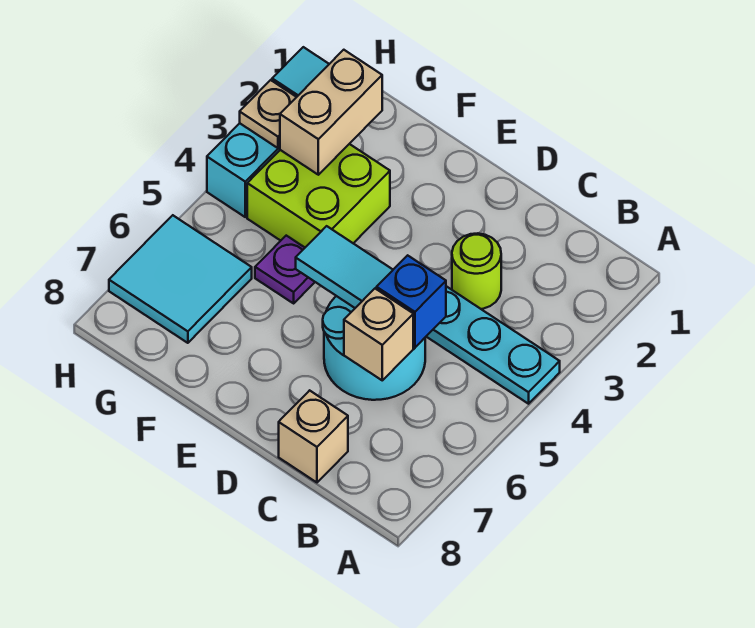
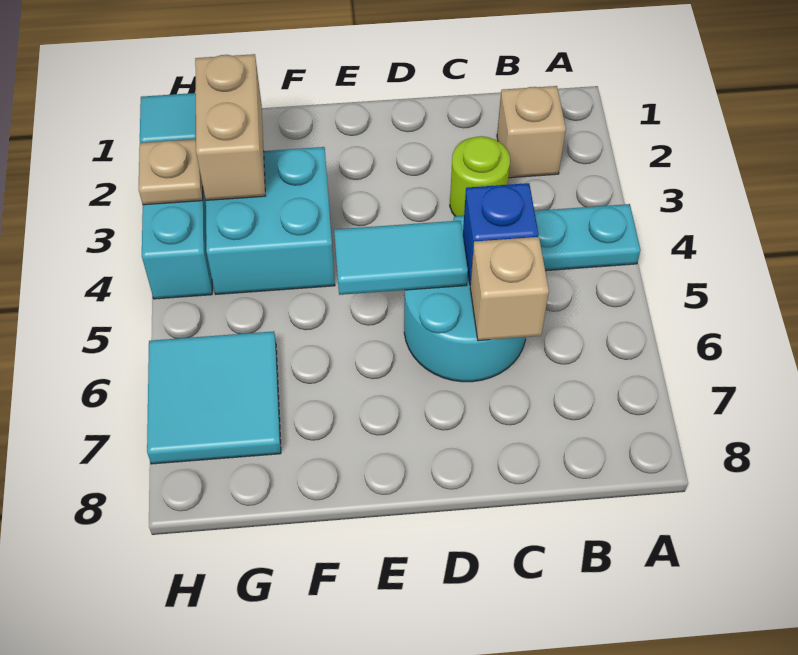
tan 1x1 brick [279,390,348,482] -> tan 1x1 brick moved to [497,86,566,178]
lime 2x2 brick [247,144,390,247] -> cyan 2x2 brick [206,147,335,294]
purple 1x1 plate [255,236,315,303] -> none

